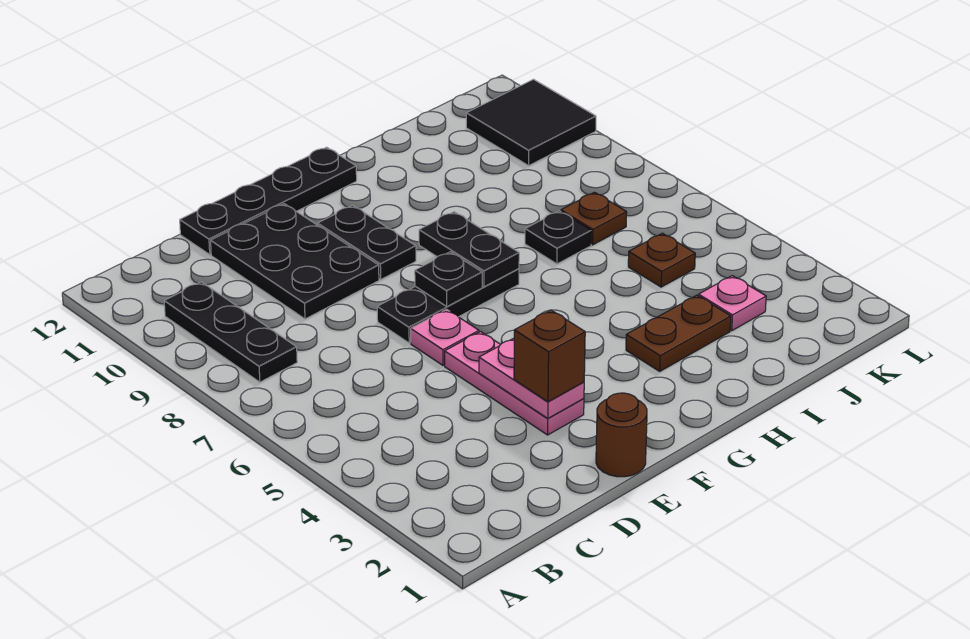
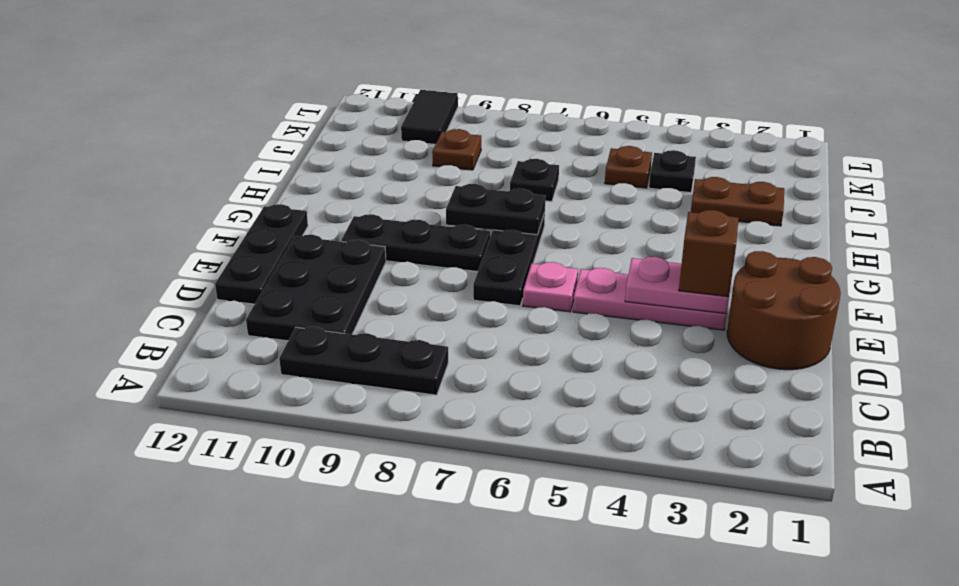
black 2x3 plate [211,204,379,319] -> black 2x3 plate turned to [246,235,386,341]
black 1x4 plate [180,147,357,255] -> black 1x3 plate [215,204,308,304]
brown 1x1 round brick [596,393,647,477] -> brown 2x2 round brick [727,251,841,370]
black 1x1 plate [415,252,482,306] -> black 1x1 plate moved to [649,150,696,193]
black 1x2 plate [318,205,416,279] -> black 1x3 plate [341,214,490,272]
brown 1x2 plate [626,295,731,371] -> brown 1x2 plate turned to [691,177,784,226]
pink 1x1 plate [698,276,766,330] -> none
brown 1x1 plate [561,192,627,245] -> brown 1x1 plate moved to [432,129,481,170]
black 2x2 tile [466,79,596,166] -> black 1x2 tile [401,90,458,144]

